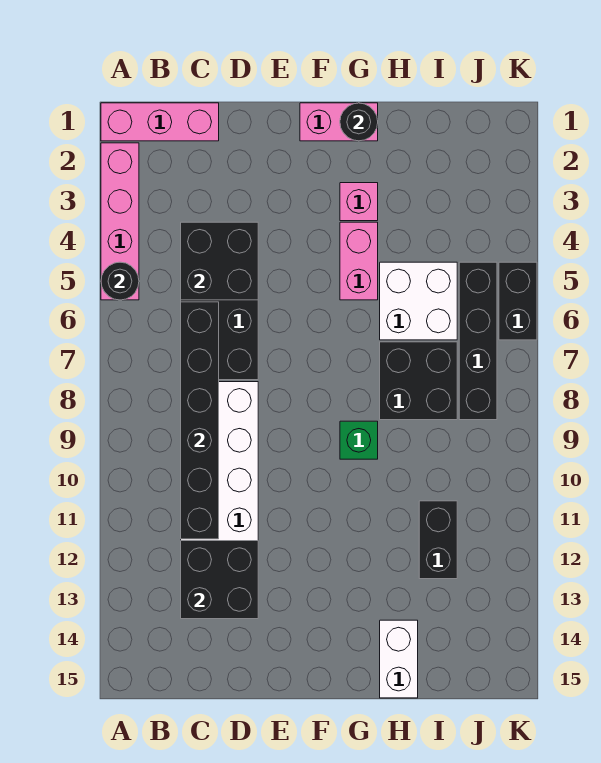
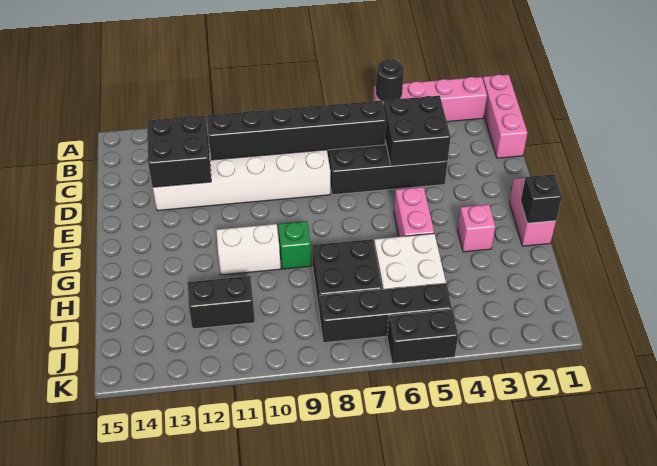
black 1x1 round brick [340,103,378,141] -> black 1x1 brick [521,174,562,223]
pink 1x2 brick [340,222,378,300] -> pink 1x2 brick turned to [394,187,434,237]
white 1x2 brick [380,620,418,698] -> white 1x2 brick moved to [216,224,281,275]

